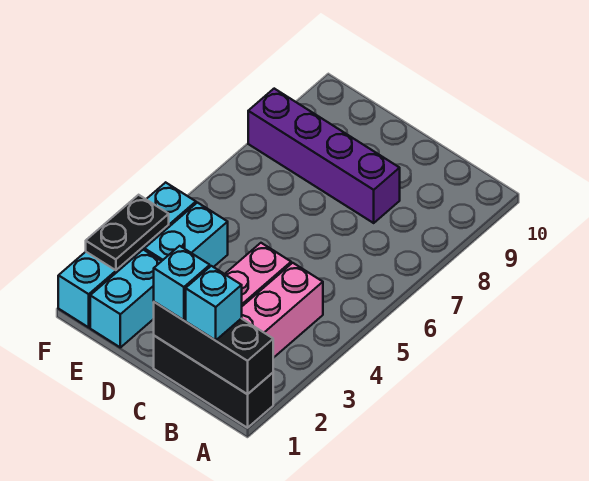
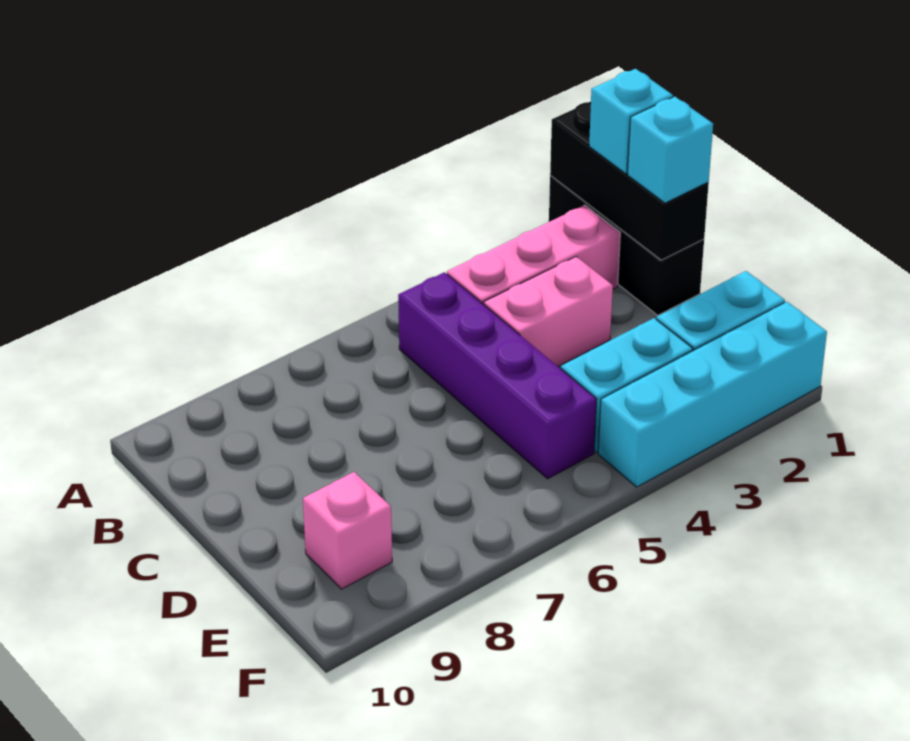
purple 1x4 brick [248,89,400,223] -> purple 1x4 brick moved to [398,272,596,479]
none -> pink 1x1 brick [303,472,392,589]
black 1x2 plate [86,195,169,270] -> none

